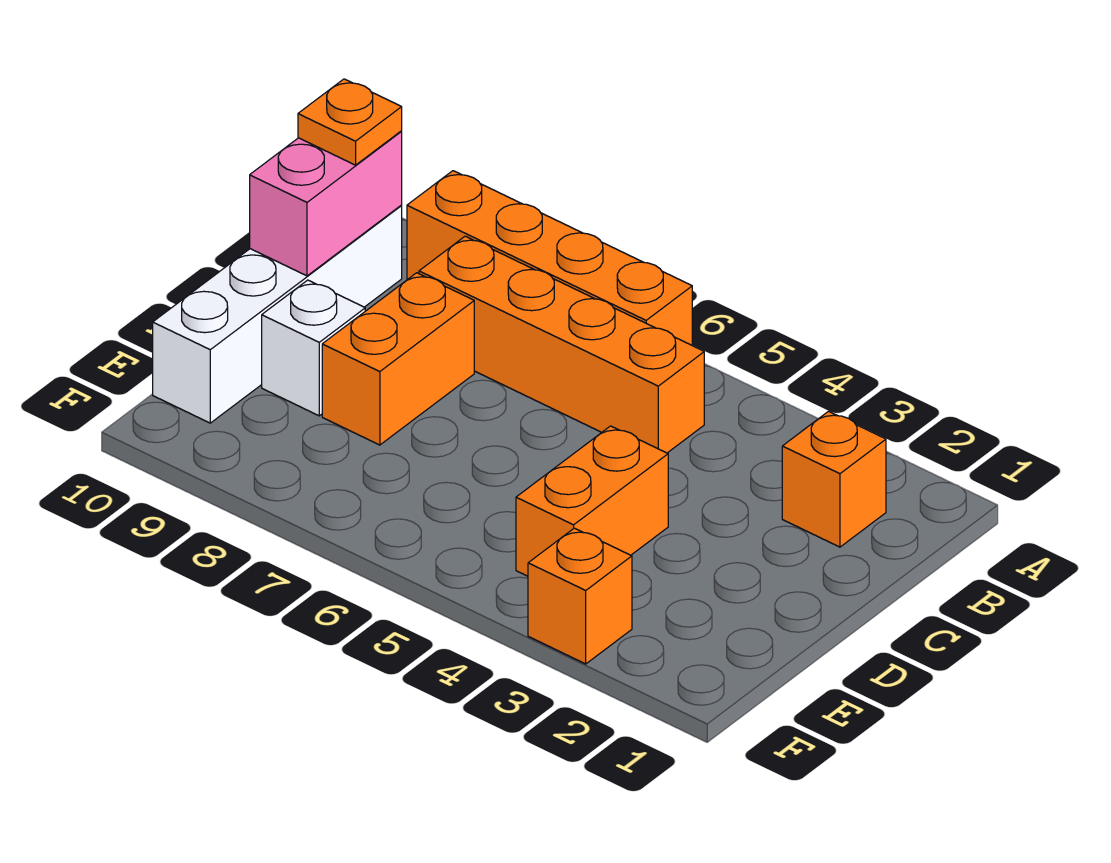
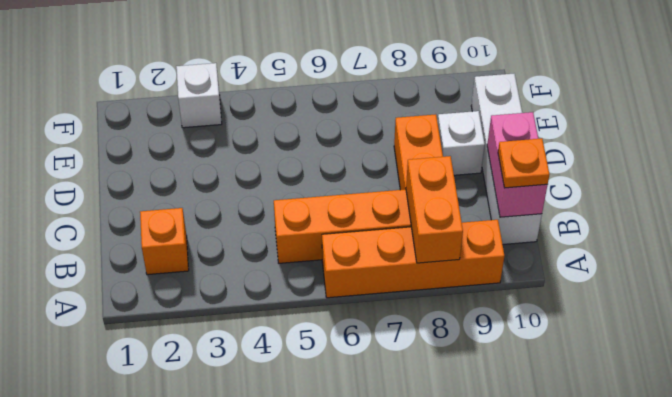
orange 1x2 brick [516,426,668,576] -> orange 1x2 brick moved to [406,156,463,263]
orange 1x1 brick [528,528,632,664] -> white 1x1 brick [176,63,222,128]

